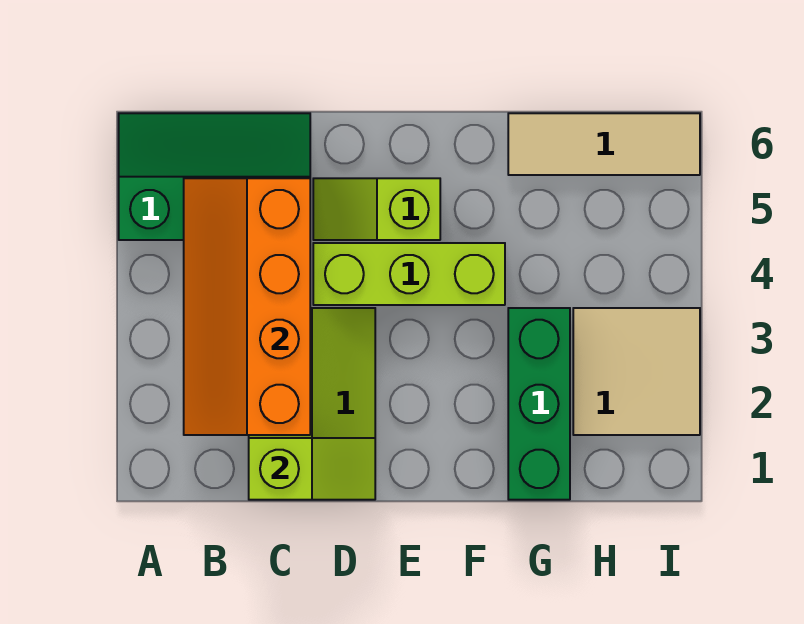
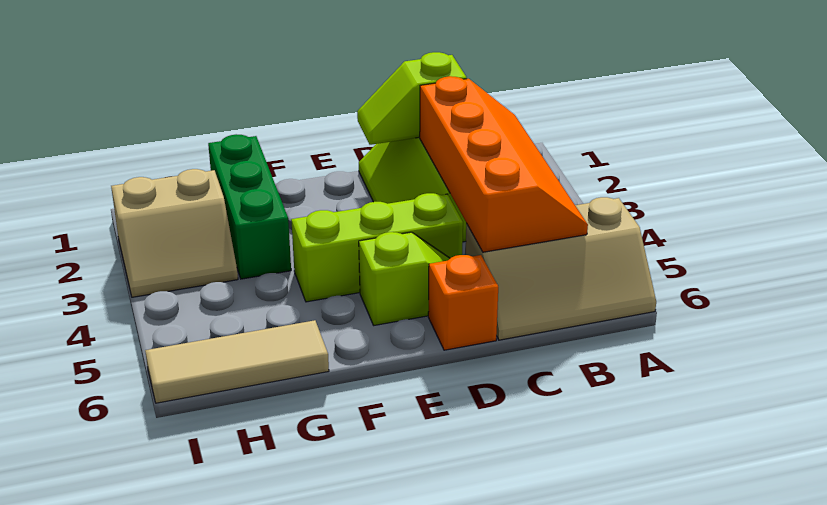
green 2x3 slope [119,113,310,240] -> tan 2x3 slope [466,197,656,340]
none -> orange 1x1 brick [428,255,498,350]
tan 2x2 tile [573,308,700,435] -> tan 2x2 slope [111,169,238,297]

